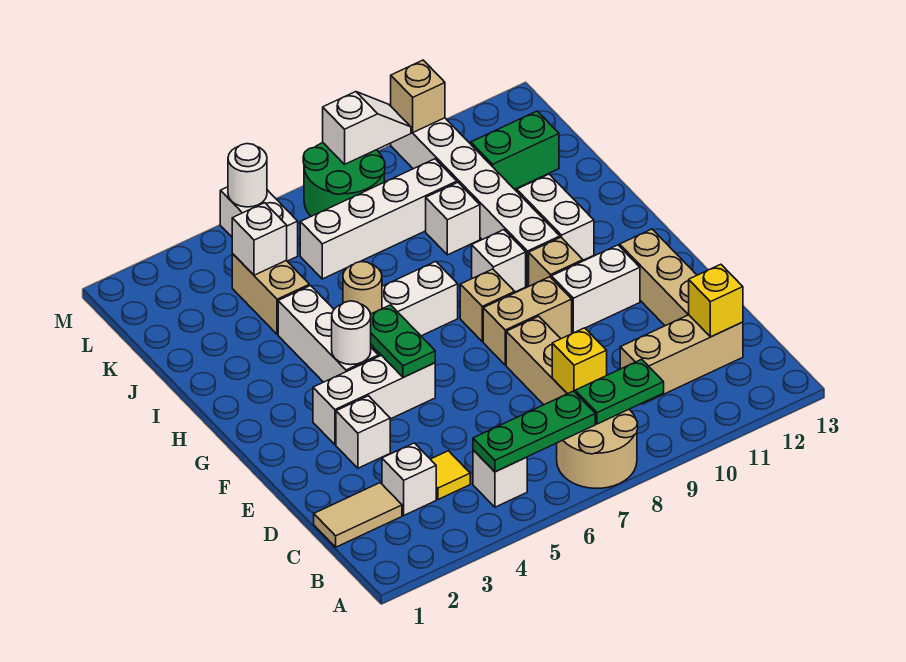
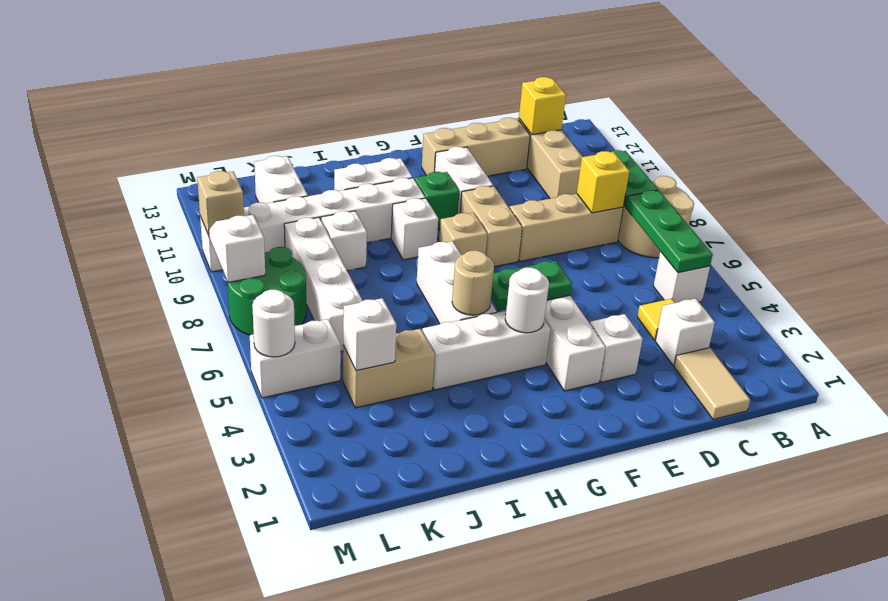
tan 1x1 brick [529,237,583,286] -> green 1x1 brick [415,172,459,229]
green 1x2 brick [471,111,559,189] -> white 1x2 brick [254,156,308,204]

